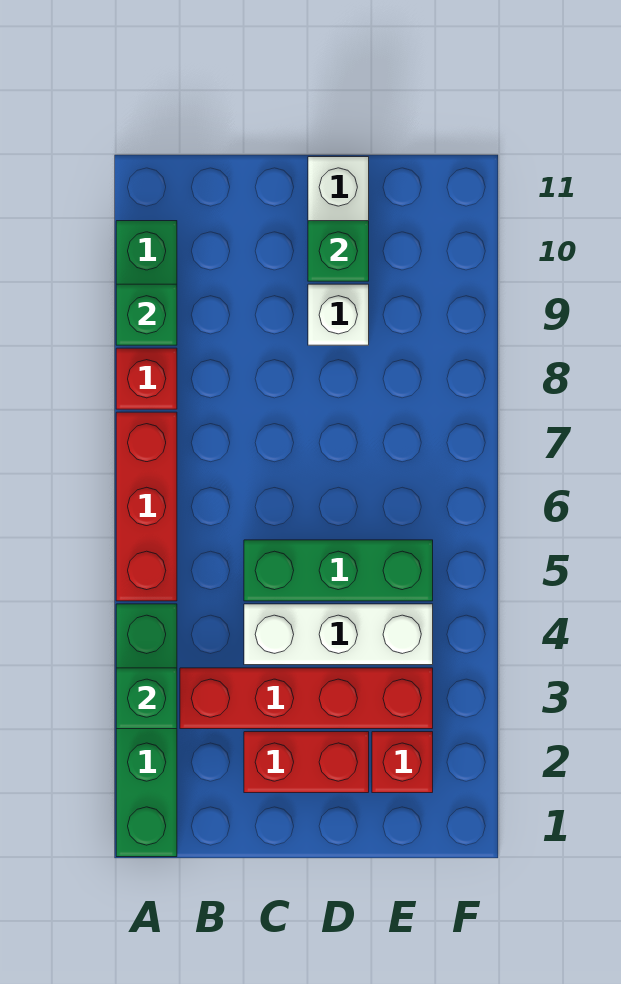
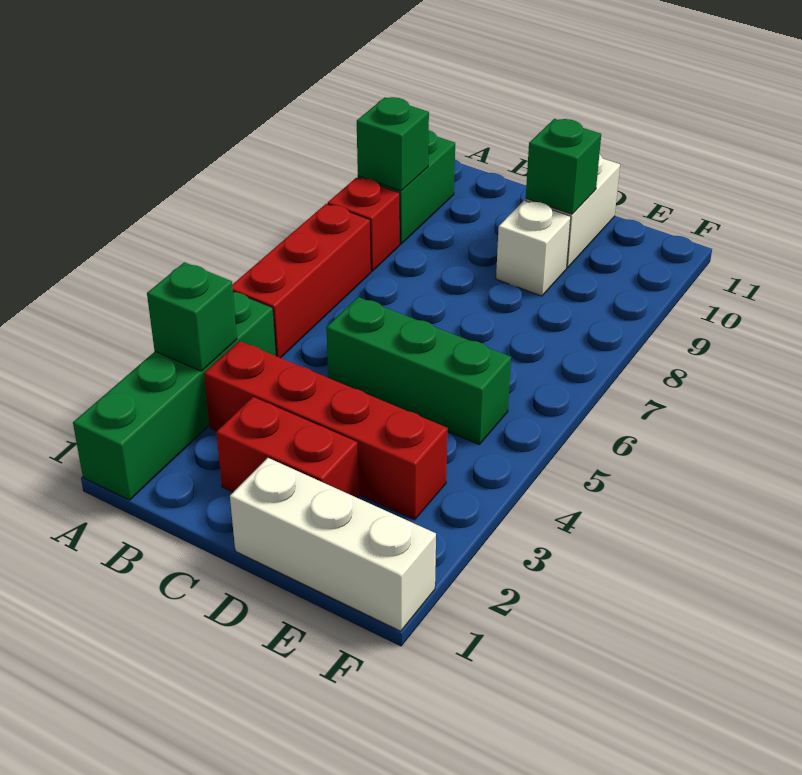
white 1x3 brick [244,604,433,665] -> white 1x3 brick moved to [230,458,436,631]
red 1x1 brick [372,732,433,793] -> none

